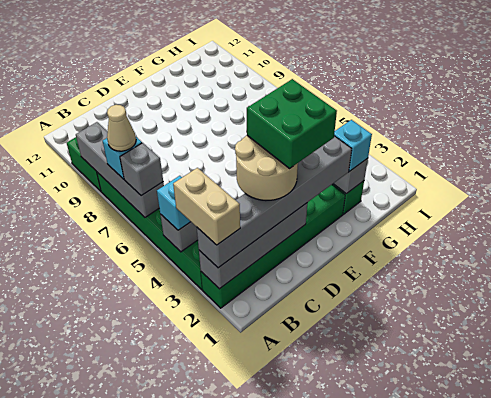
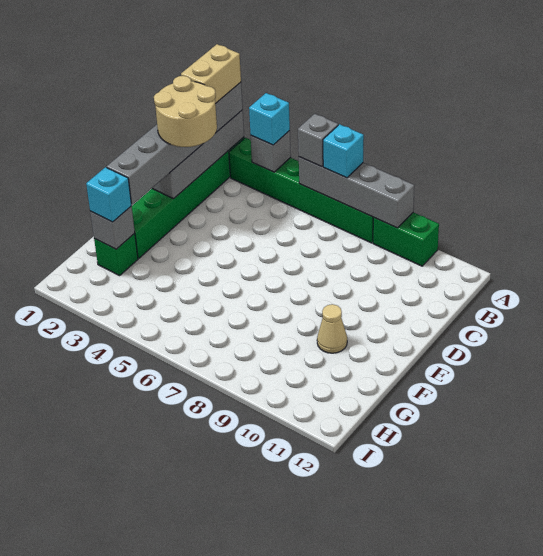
tan 1x2 brick [173,168,240,245] -> tan 1x2 brick turned to [181,44,241,104]
tan 1x1 cone [107,105,136,151] -> tan 1x1 cone moved to [317,304,347,353]
green 2x2 brick [247,79,337,169] -> none

